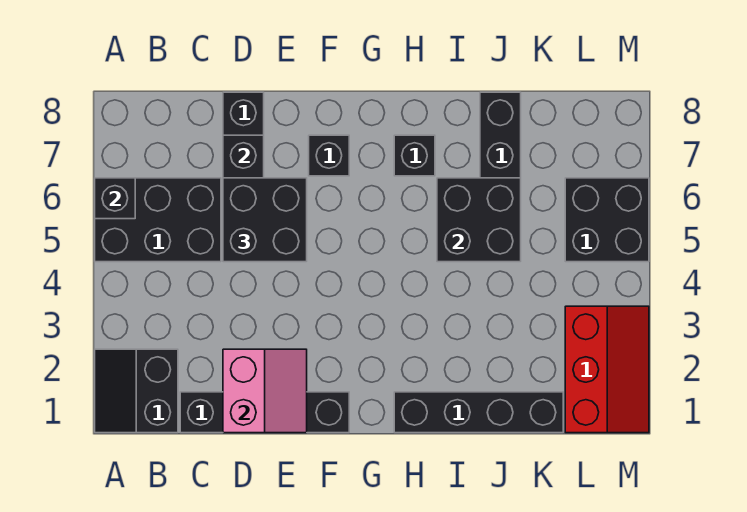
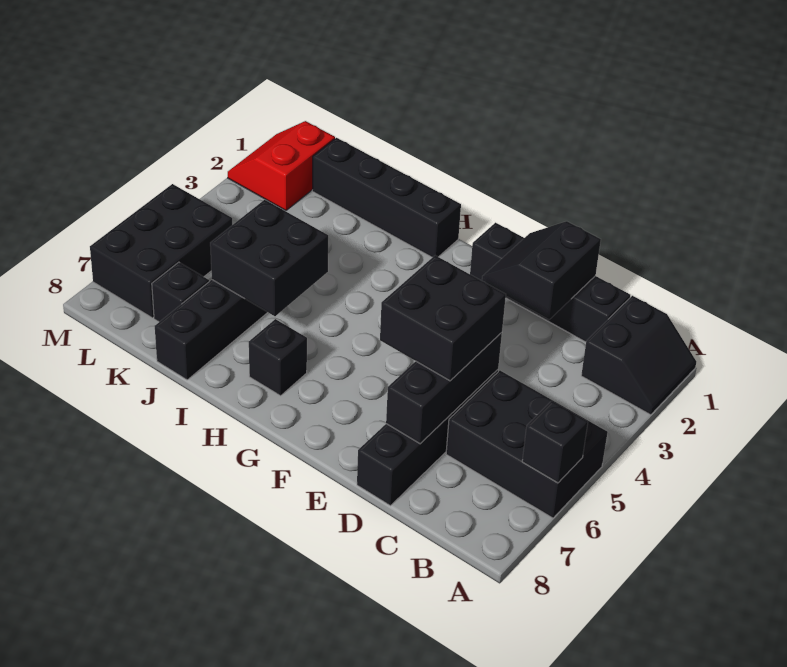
pink 2x2 slope [223,349,307,433] -> black 2x2 slope [482,221,601,320]
black 1x1 brick [309,135,349,176] -> black 1x1 brick moved to [152,262,209,322]
red 2x3 slope [565,306,649,433] -> red 2x2 slope [228,121,335,211]
black 2x2 brick [565,178,649,262] -> black 2x3 brick [90,184,232,318]

